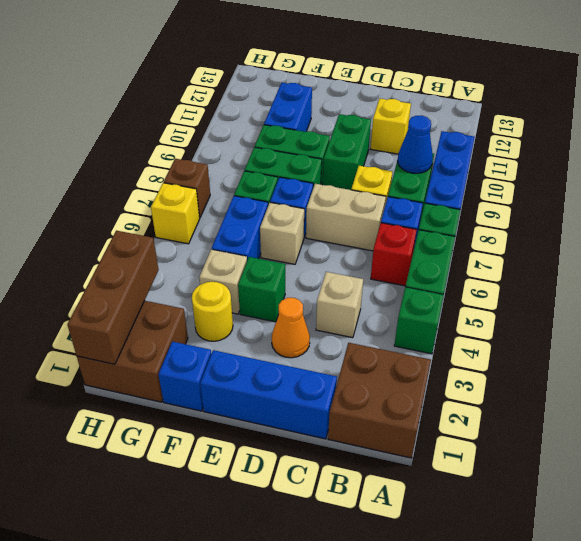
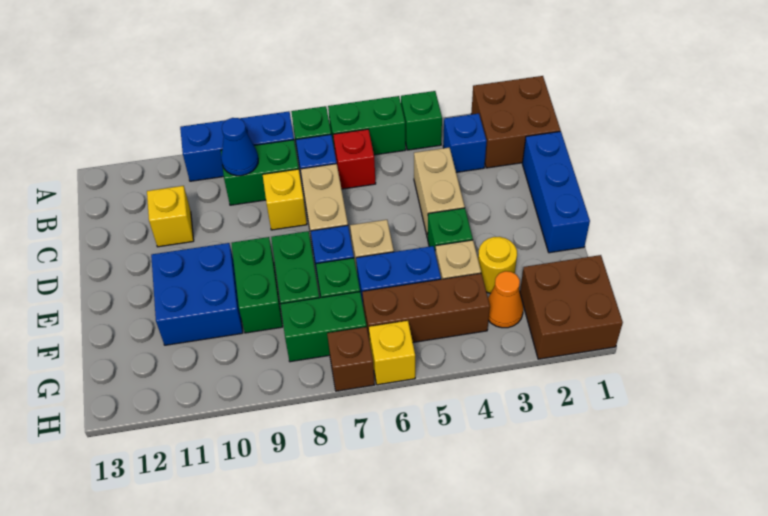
tan 1x1 brick [316,272,363,338] -> tan 1x2 brick [414,147,465,238]
orange 1x1 cone [272,298,310,358] -> orange 1x1 cone moved to [488,271,523,328]
green 1x2 brick [323,114,371,190] -> green 1x2 brick moved to [280,292,367,362]
blue 1x1 brick [158,342,211,411] -> blue 1x1 brick moved to [443,114,487,172]
blue 1x2 brick [264,83,312,132] -> blue 2x2 brick [151,243,243,345]
brown 1x3 brick [67,231,159,364] -> brown 1x3 brick moved to [362,273,490,342]

